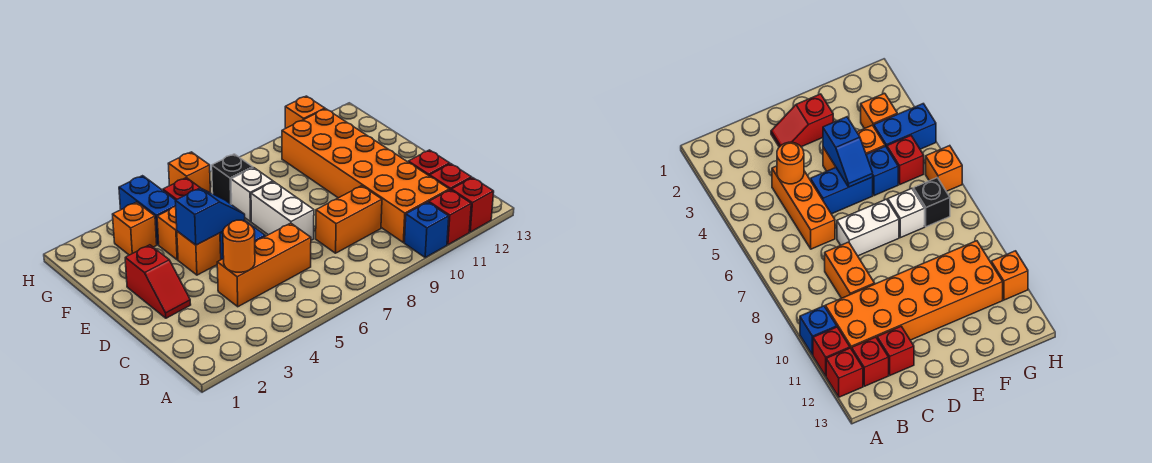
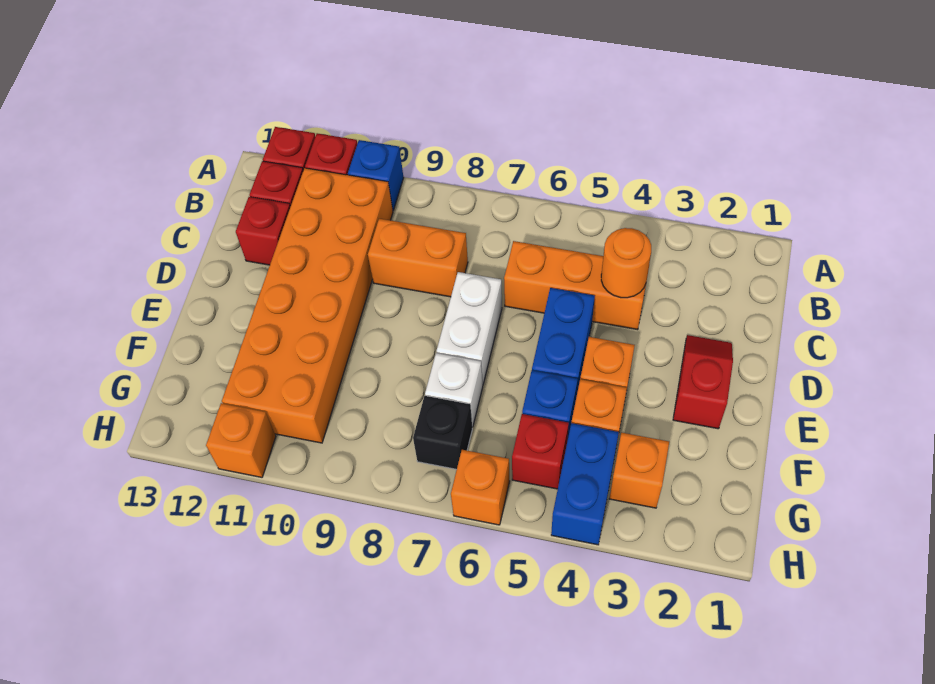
blue 1x2 slope [175,188,245,245] -> none

